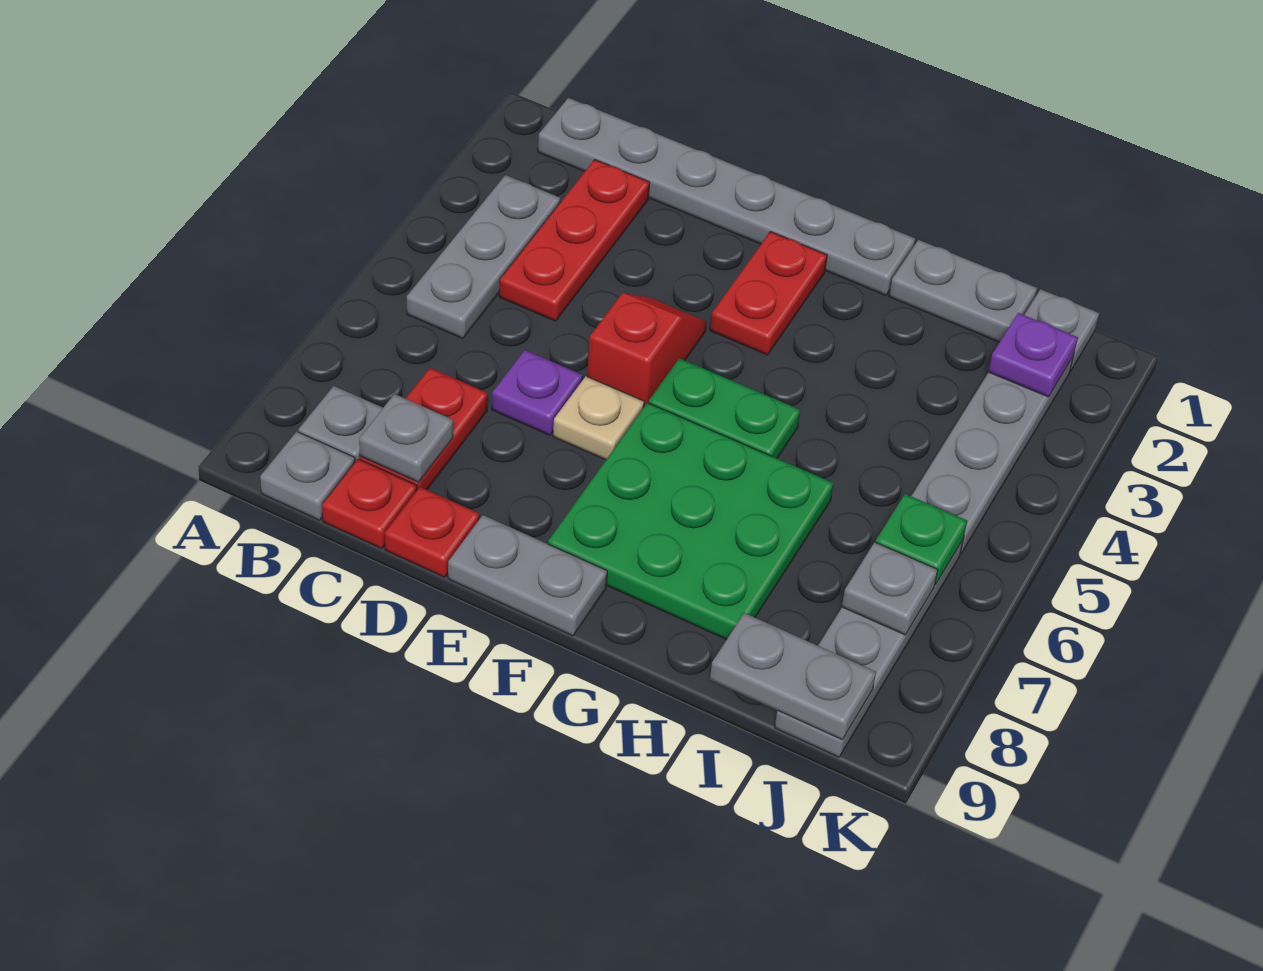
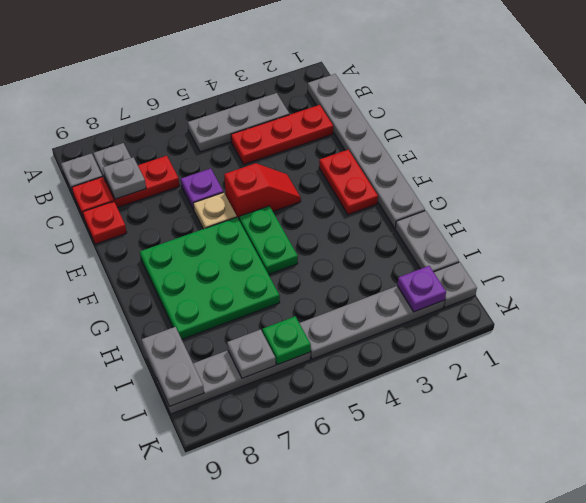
grey 1x2 plate [448,515,607,636] -> none
red 1x2 plate [710,232,827,355] -> red 1x2 plate turned to [319,150,378,215]

